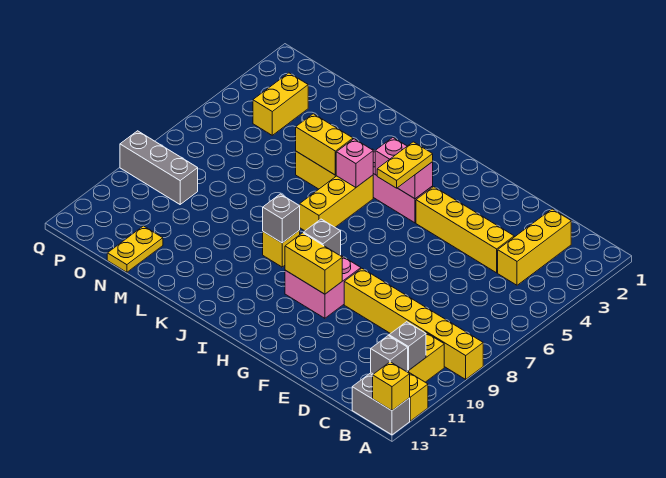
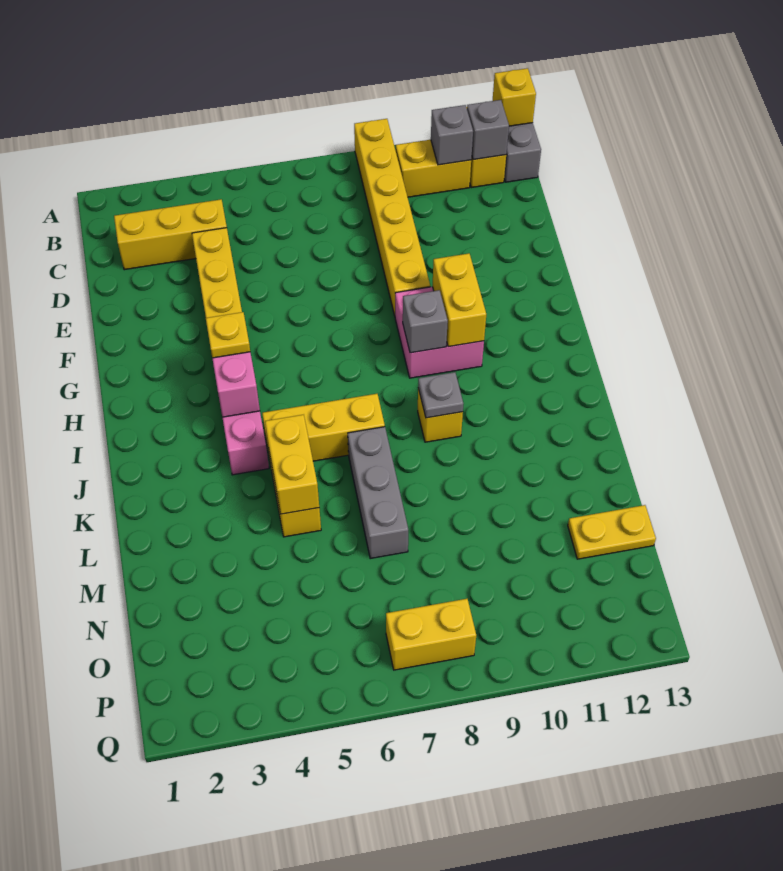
yellow 1x2 plate [377,142,433,188] -> yellow 1x1 plate [206,312,250,358]
pink 1x1 brick [336,139,373,187] -> none
grey 1x1 brick [263,194,300,243] -> grey 1x1 plate [418,372,463,418]
yellow 1x2 brick [253,73,308,135] -> yellow 1x2 brick moved to [386,599,476,670]
grey 1x3 brick [120,131,198,204] -> grey 1x3 brick moved to [348,427,408,559]

